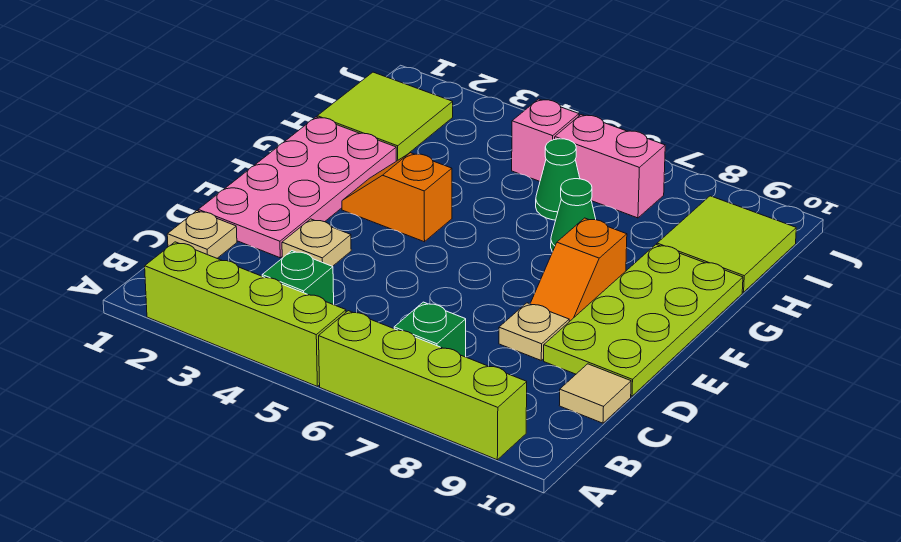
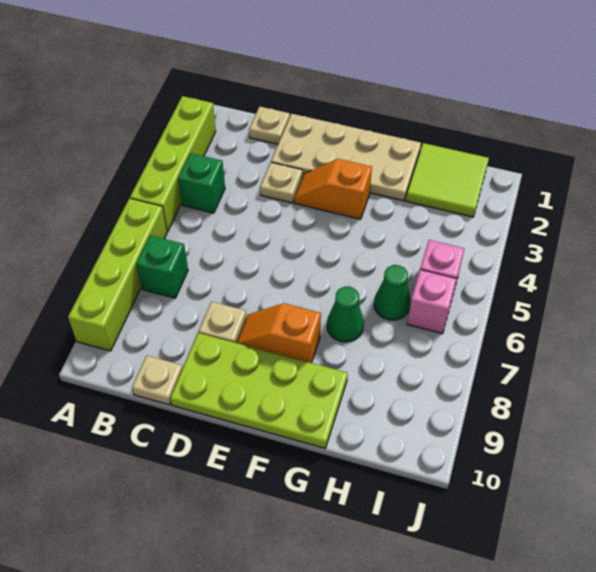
tan 1x1 tile [559,364,631,423] -> tan 1x1 plate [132,356,183,405]
pink 2x4 plate [198,117,396,258] -> tan 2x4 plate [271,114,421,201]
orange 1x2 slope [342,153,452,242] -> orange 1x2 slope turned to [294,159,372,219]
lime 2x2 tile [657,196,796,292] -> none
pink 1x2 brick [555,115,665,218] -> pink 1x1 brick [407,270,456,334]

